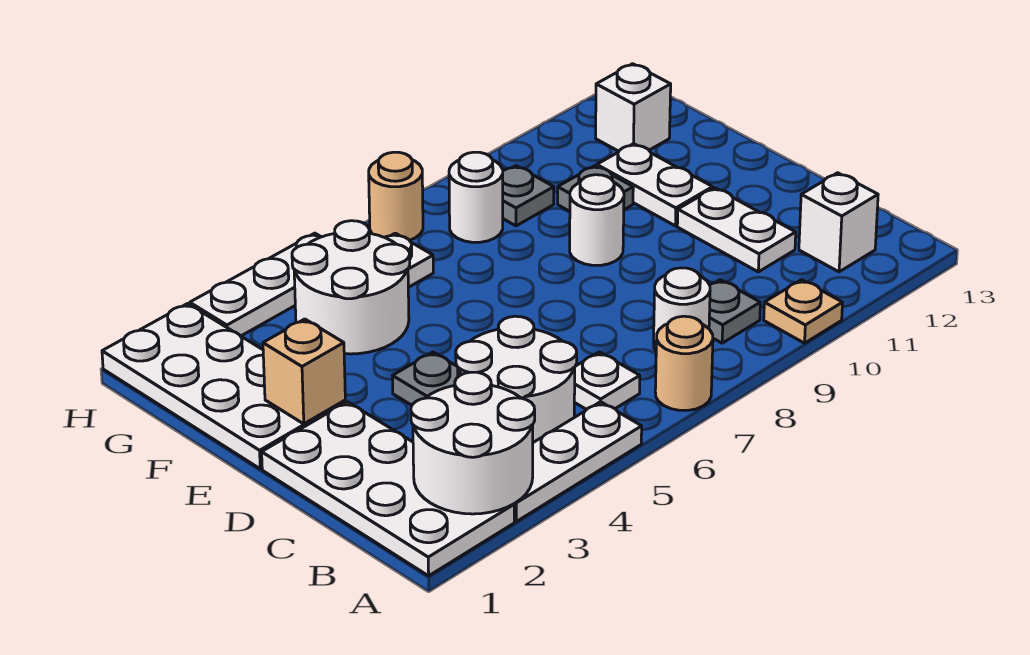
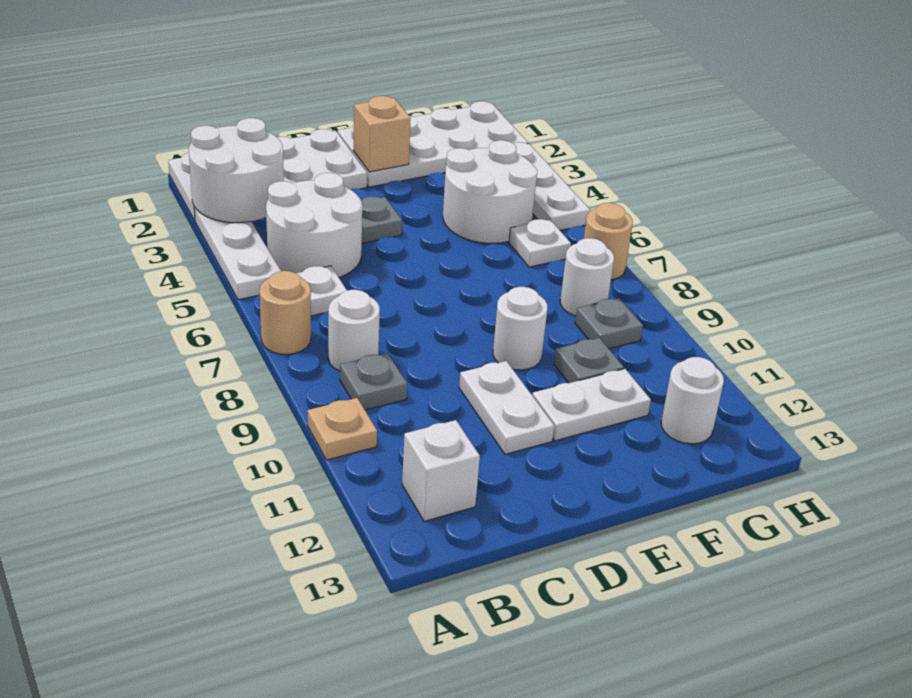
white 1x2 plate [677,188,796,272] -> white 1x2 plate turned to [459,361,554,454]
white 1x1 brick [596,64,671,151] -> white 1x1 round brick [661,357,724,444]

